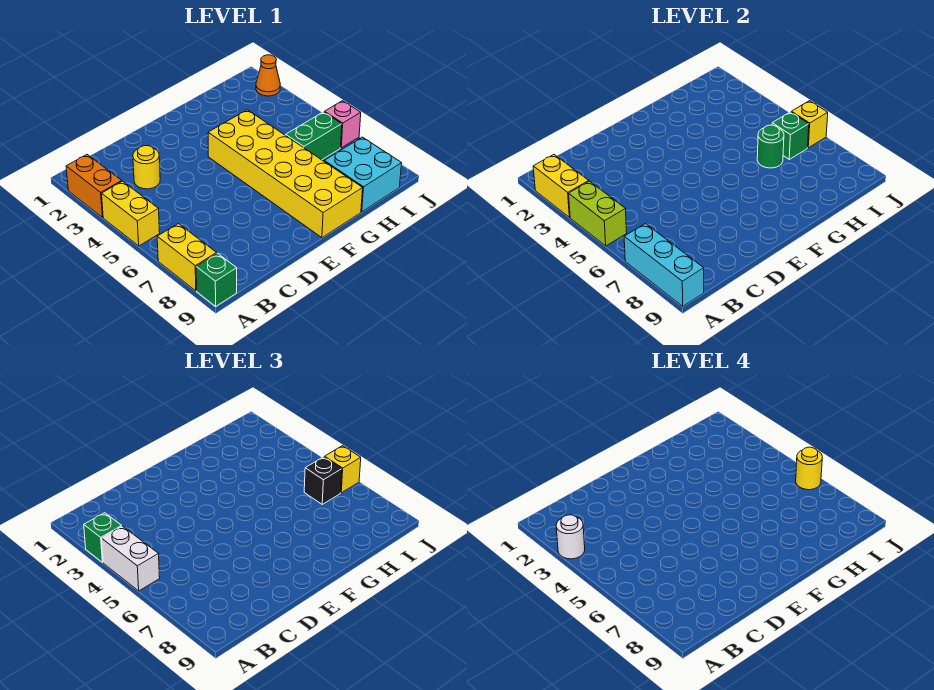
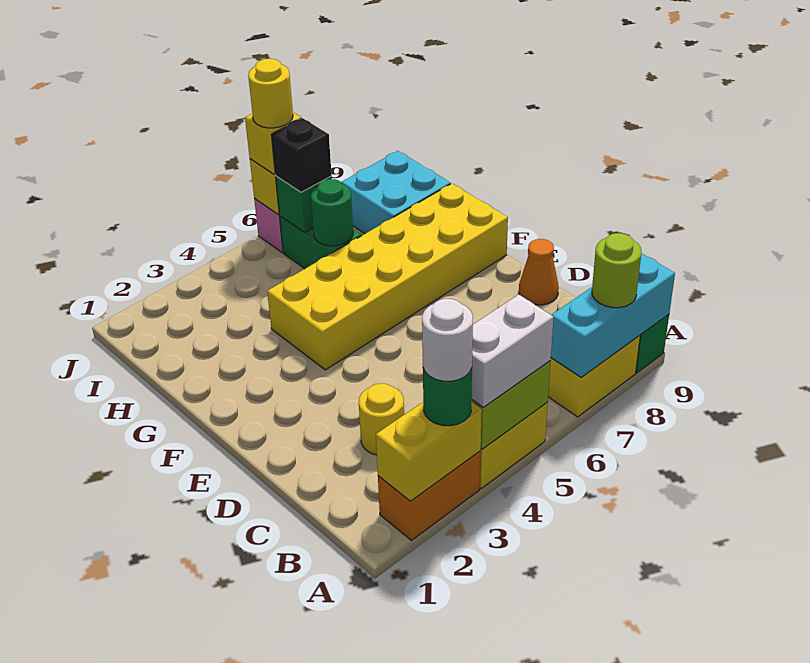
green 1x1 brick [84,513,122,562] -> green 1x1 round brick [423,368,472,426]
none -> lime 1x1 round brick [592,233,642,308]
orange 1x1 cone [256,55,280,96] -> orange 1x1 cone moved to [519,239,559,305]

